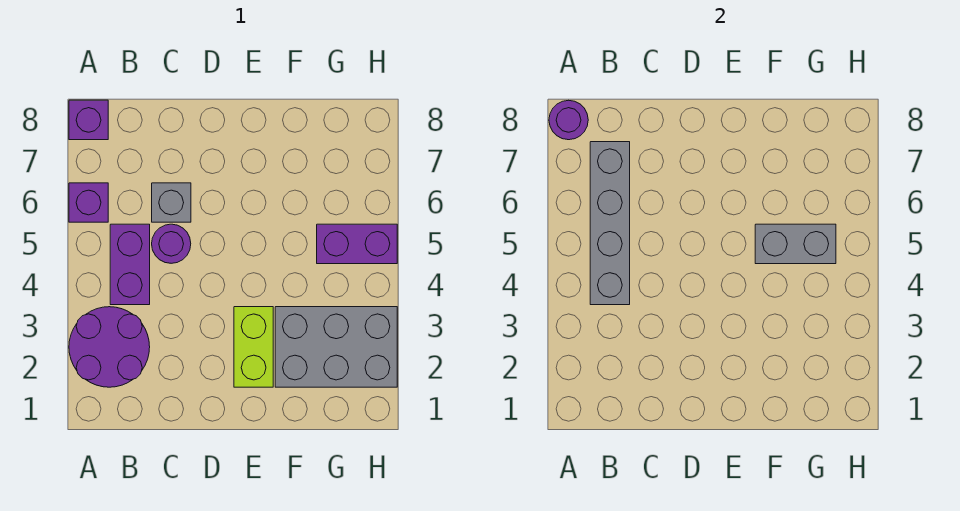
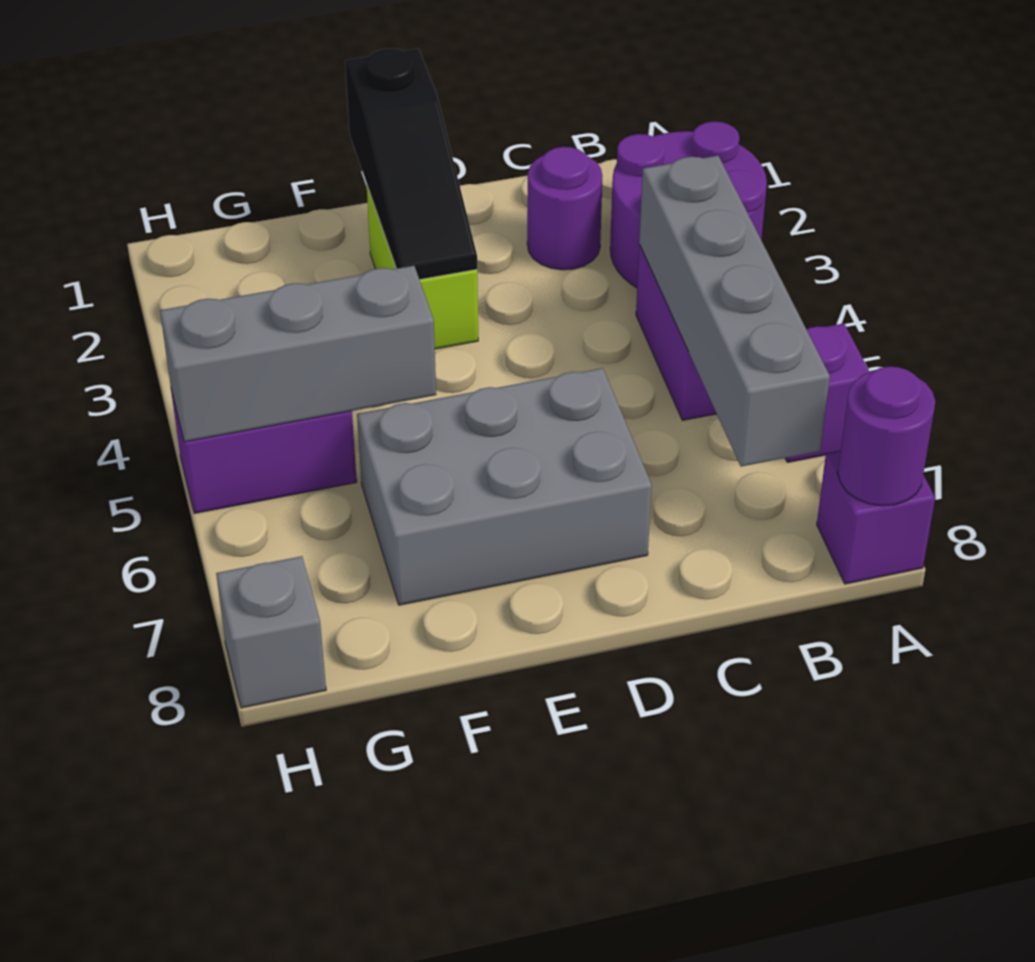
purple 1x1 round brick [152,224,191,263] -> purple 1x1 round brick moved to [527,147,603,270]
grey 1x1 brick [152,183,191,222] -> grey 1x1 brick moved to [216,556,326,708]
none -> black 1x3 slope [345,48,477,280]
grey 2x3 brick [275,307,397,387] -> grey 2x3 brick moved to [357,368,652,605]
grey 1x2 brick [755,224,836,264] -> grey 1x3 brick [160,266,436,442]

